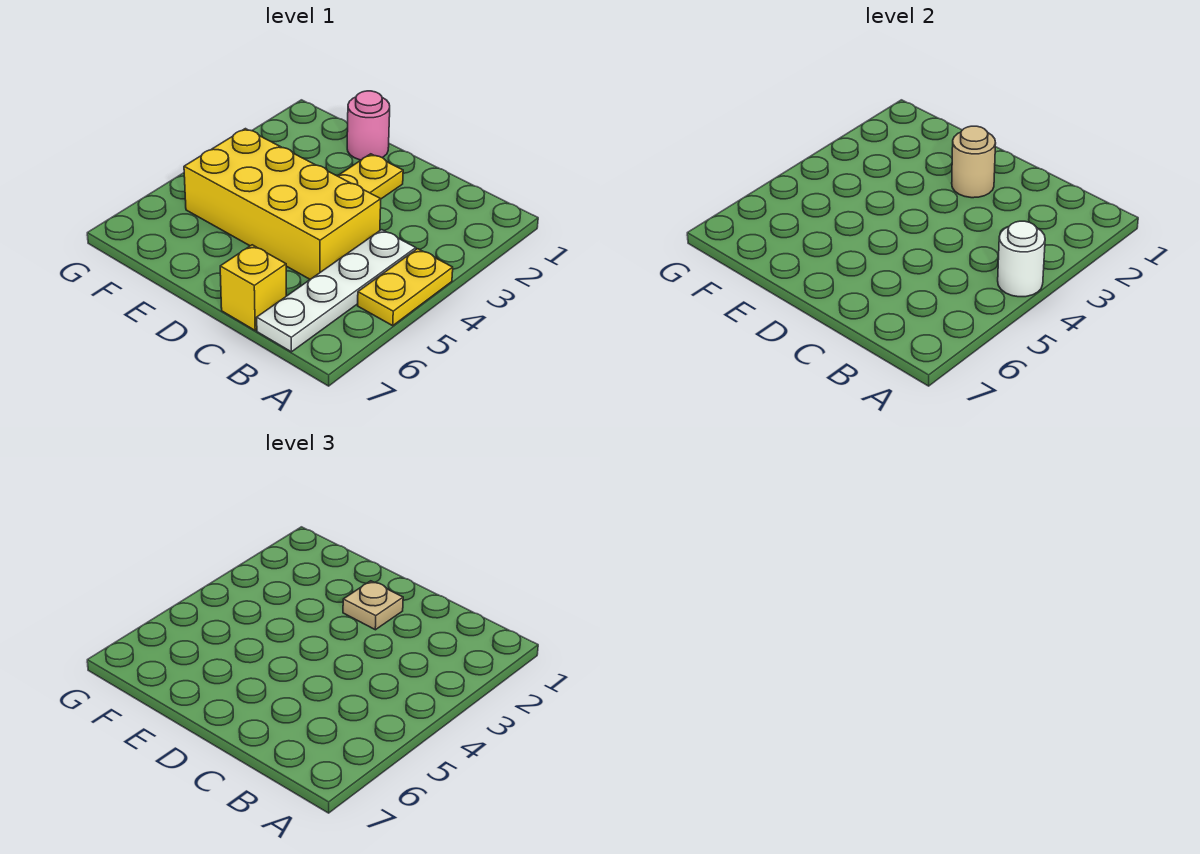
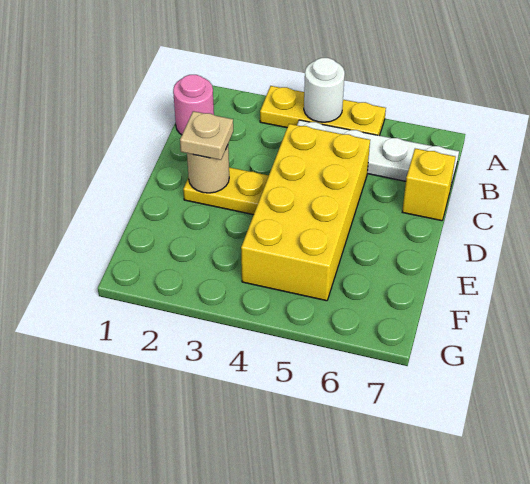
yellow 1x2 plate [358,249,453,326] -> yellow 1x3 plate [260,86,386,136]
pink 1x1 round brick [347,91,390,160] -> pink 1x1 round brick moved to [173,75,214,135]

